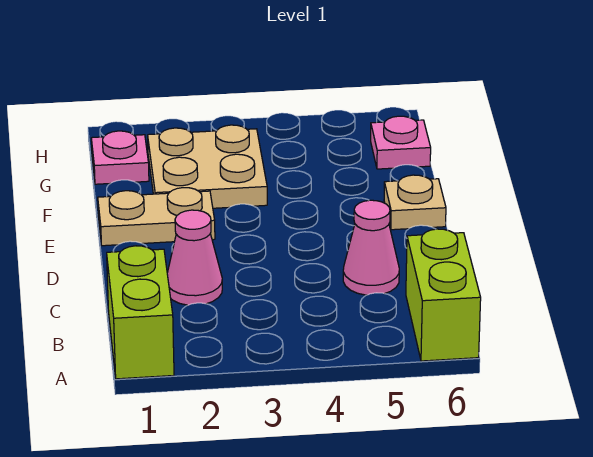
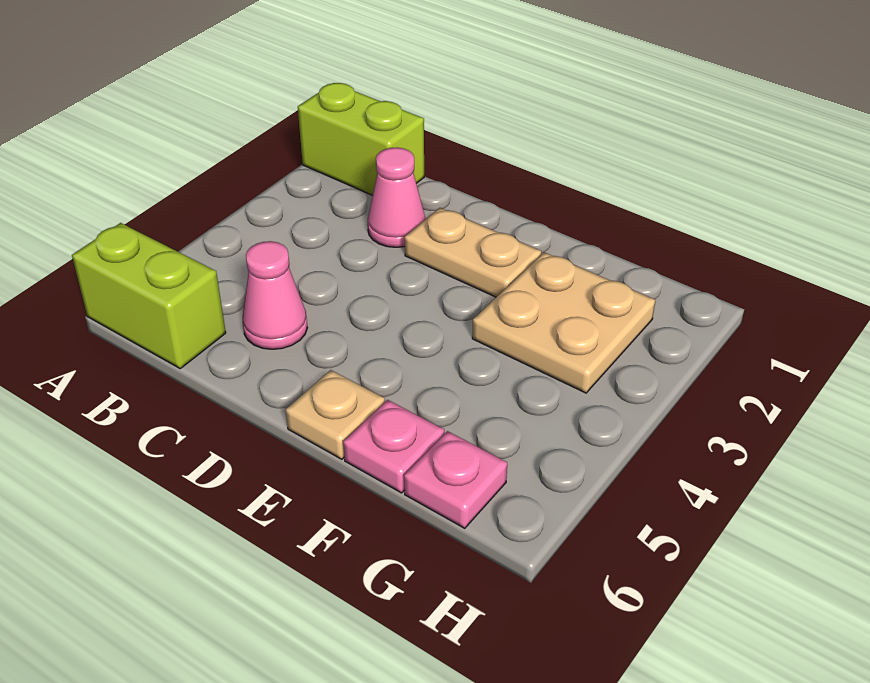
tan 1x2 plate [98,188,215,246] -> tan 1x2 plate turned to [405,208,541,297]
pink 1x1 plate [91,131,149,184] -> pink 1x1 plate moved to [343,400,444,493]

